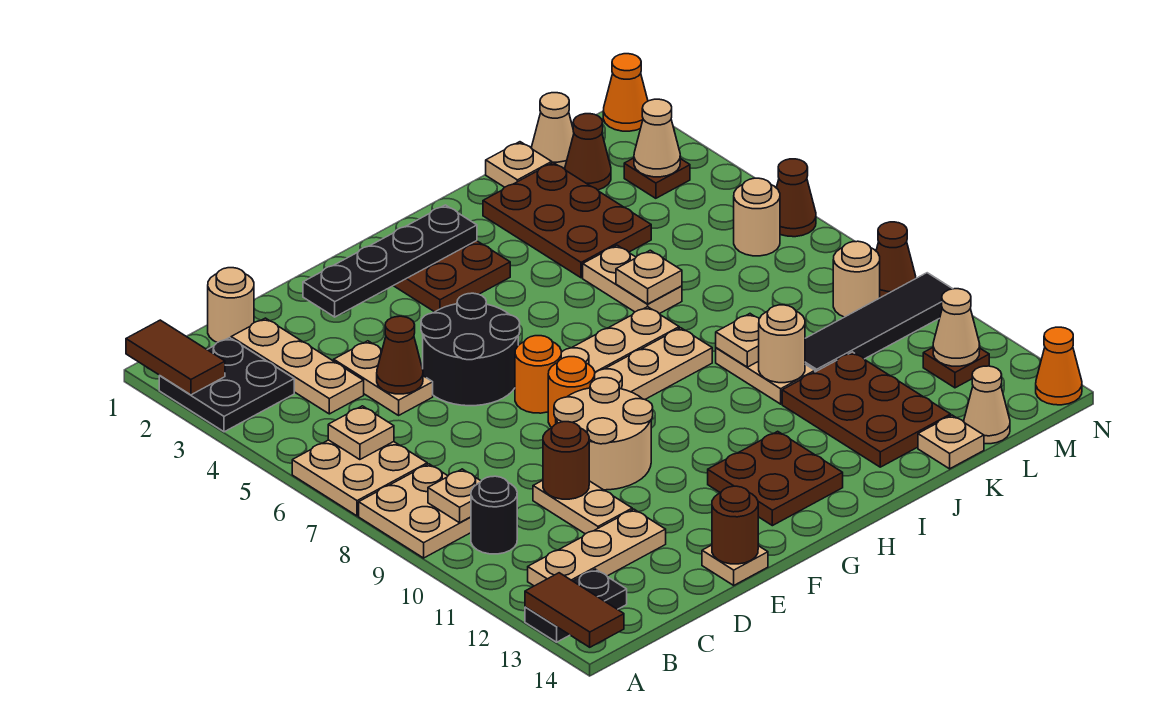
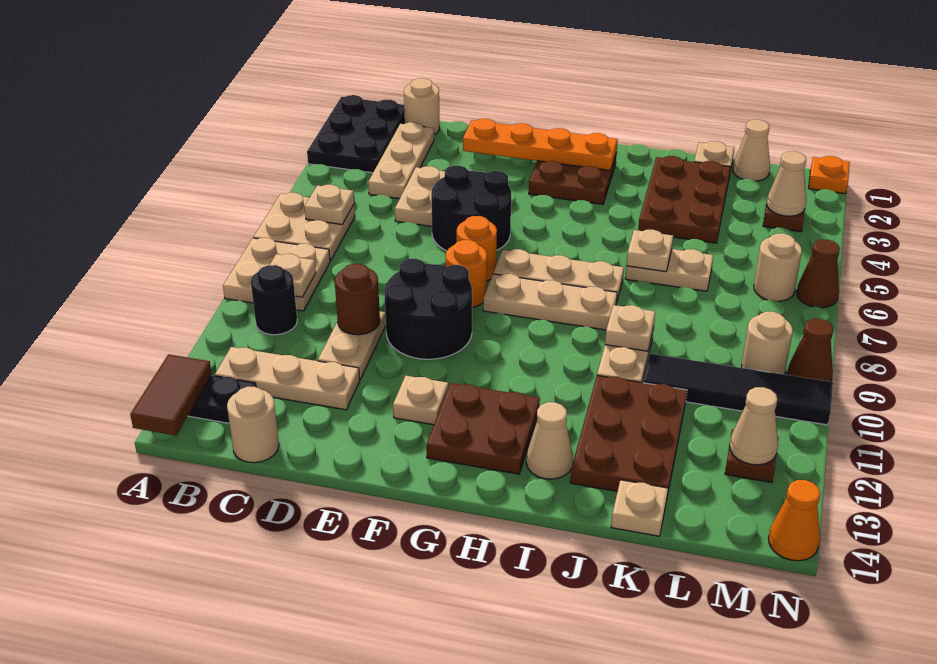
brown 1x2 tile [126,320,225,395] -> none
black 2x2 plate [159,338,294,432] -> black 2x3 plate [307,95,405,173]
brown 1x1 cone [377,316,423,394] -> none
black 1x4 plate [303,205,477,317] -> orange 1x4 plate [463,119,618,171]
tan 2x2 round brick [554,378,653,490] -> black 2x2 round brick [384,259,472,359]
tan 1x1 plate [702,545,768,585] -> tan 1x1 plate moved to [393,376,448,425]
brown 1x1 round brick [712,486,758,564] -> none
tan 1x2 plate [583,245,682,314] -> tan 1x2 plate turned to [625,249,713,291]
tan 1x1 round brick [759,305,805,383] -> tan 1x1 round brick moved to [227,387,279,463]
brown 1x1 cone [565,114,611,190] -> none
tan 1x1 cone [964,366,1010,444] -> tan 1x1 cone moved to [526,402,573,479]
orange 1x1 cone [603,54,648,131] -> orange 1x1 plate [808,156,850,194]

